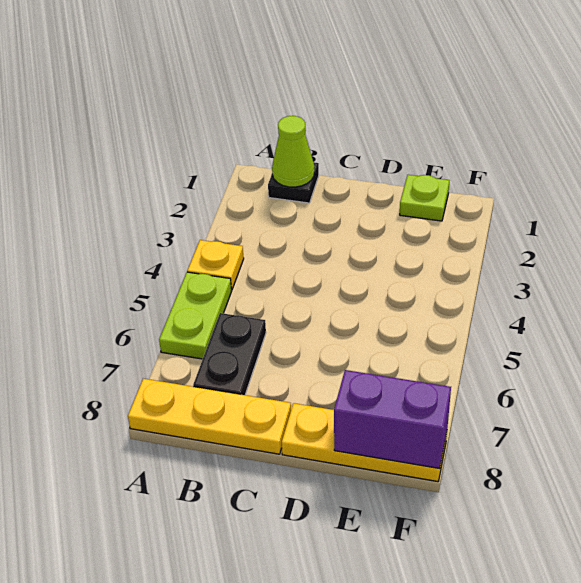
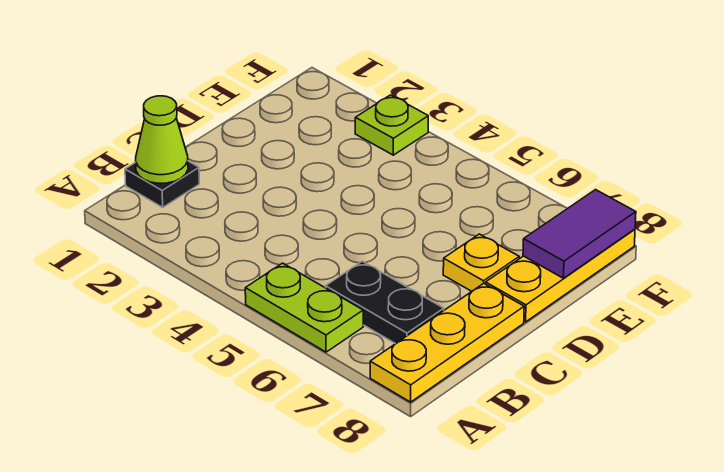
yellow 1x1 plate [187,240,244,290] -> yellow 1x1 plate moved to [443,234,519,291]
lime 1x1 plate [400,175,449,221] -> lime 1x1 plate moved to [355,95,428,155]
purple 1x2 brick [334,370,451,469] -> purple 1x2 tile [523,190,636,278]

